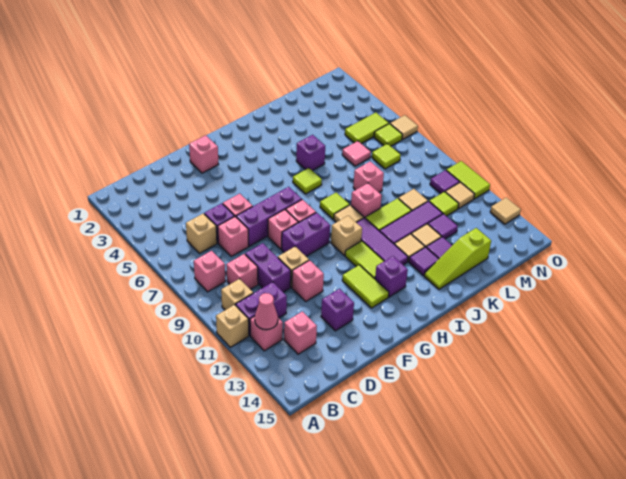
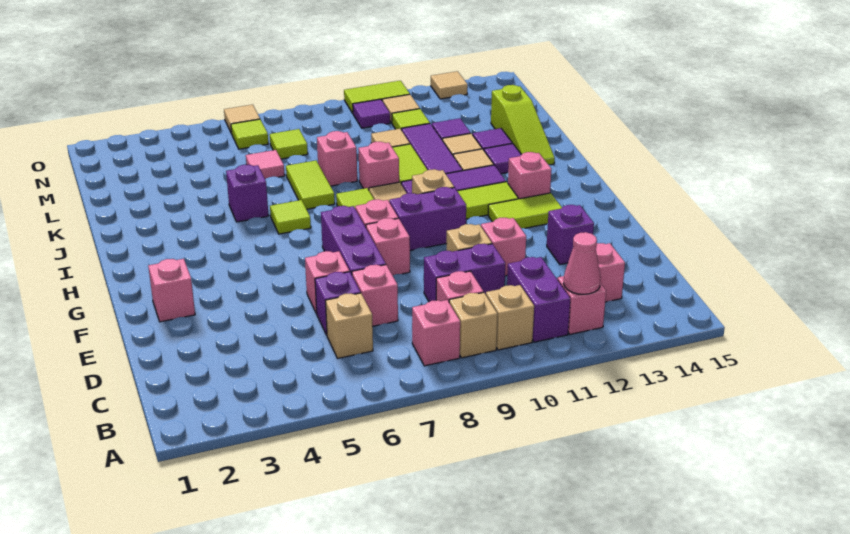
tan 1x1 brick [216,305,249,347] -> tan 1x1 brick moved to [449,292,497,358]
purple 1x2 brick [282,213,330,256] -> purple 1x2 brick turned to [389,187,466,251]
purple 1x1 brick [375,256,408,297] -> pink 1x1 brick [508,152,551,199]
lime 1x2 tile [345,113,389,144] -> lime 1x2 tile moved to [286,160,335,209]

